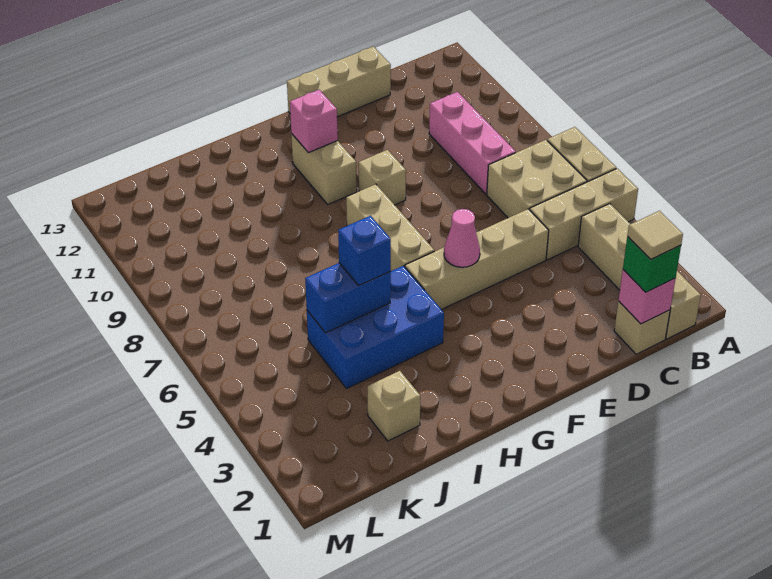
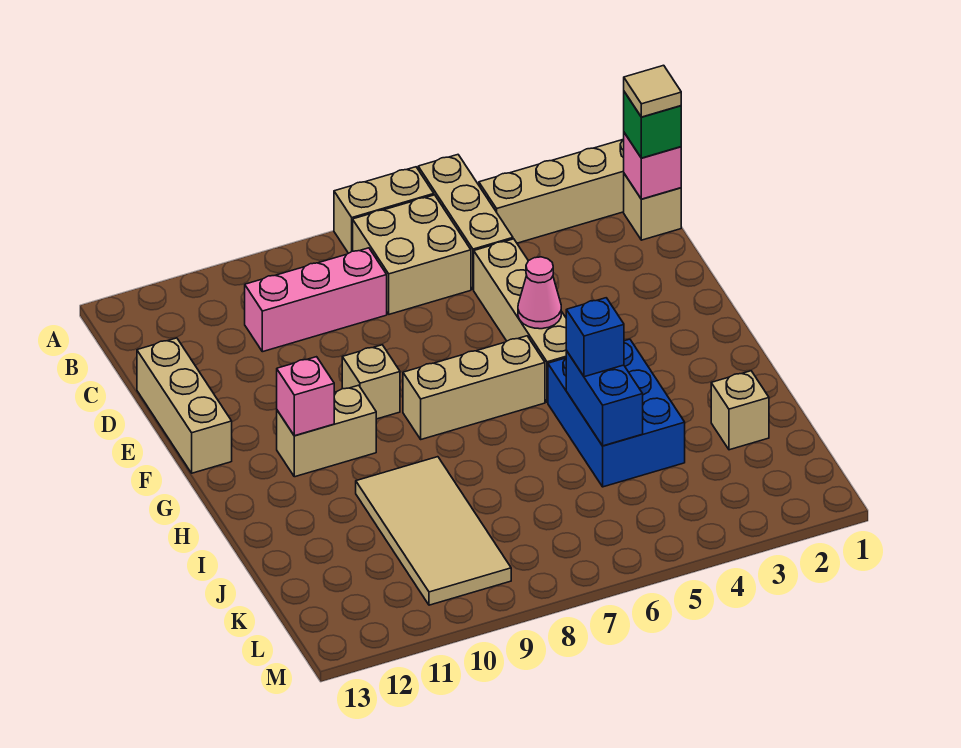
none -> tan 2x4 tile [356,457,511,605]

